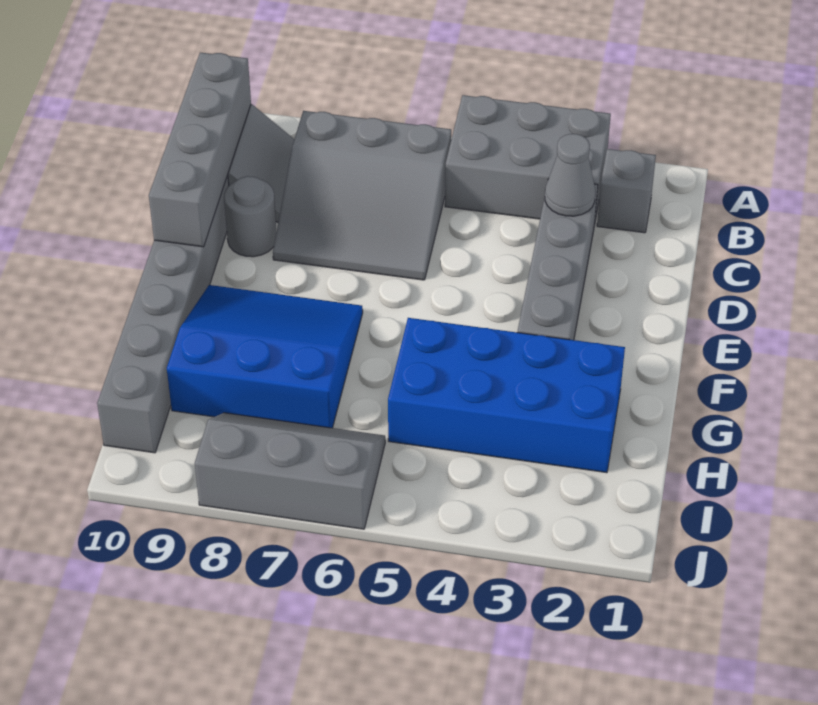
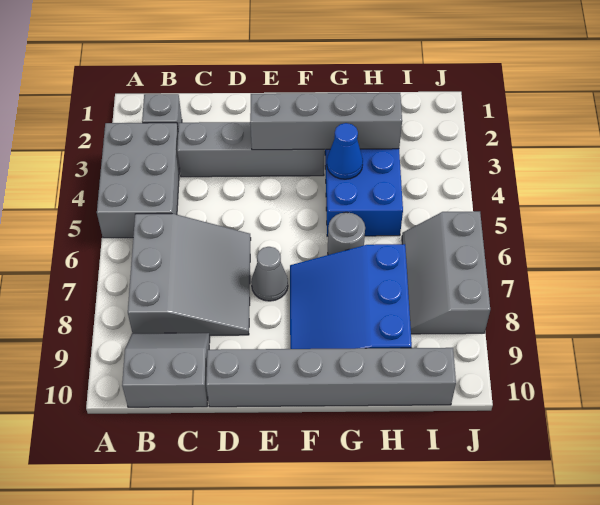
grey 1x4 brick [149,53,251,247] -> grey 1x4 brick moved to [250,93,402,150]
grey 1x1 cone [545,134,595,216] -> grey 1x1 cone moved to [251,247,288,301]
grey 1x1 round brick [224,176,276,257] -> grey 1x1 round brick moved to [328,212,365,255]
none -> blue 1x1 cone [327,123,363,179]

